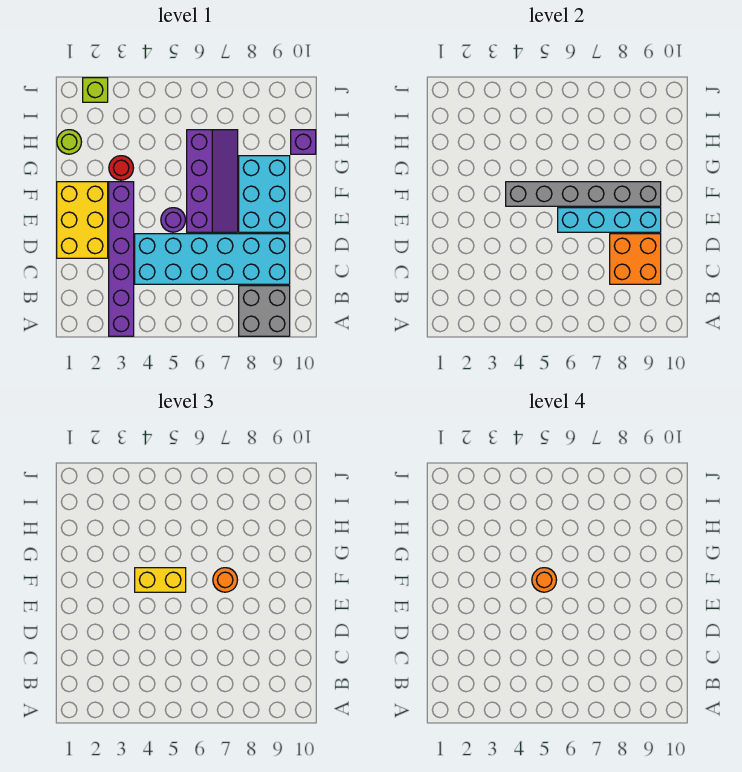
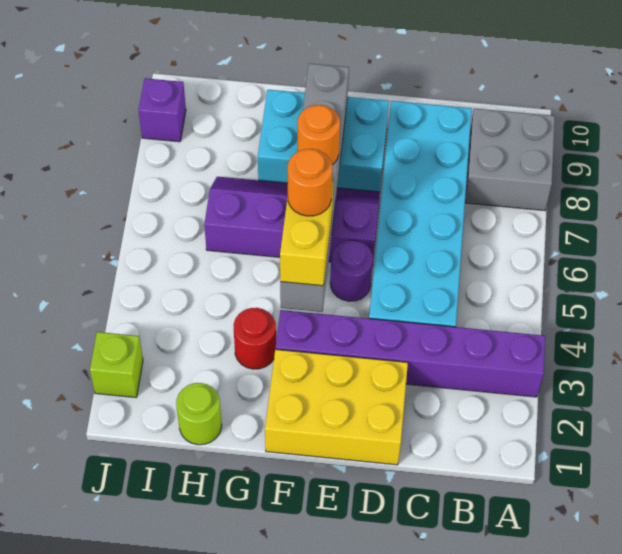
orange 2x2 brick [610,234,661,284] -> none
cyan 1x4 brick [558,208,661,232] -> none
purple 1x1 brick [291,130,316,154] -> purple 1x1 brick moved to [139,78,186,142]

